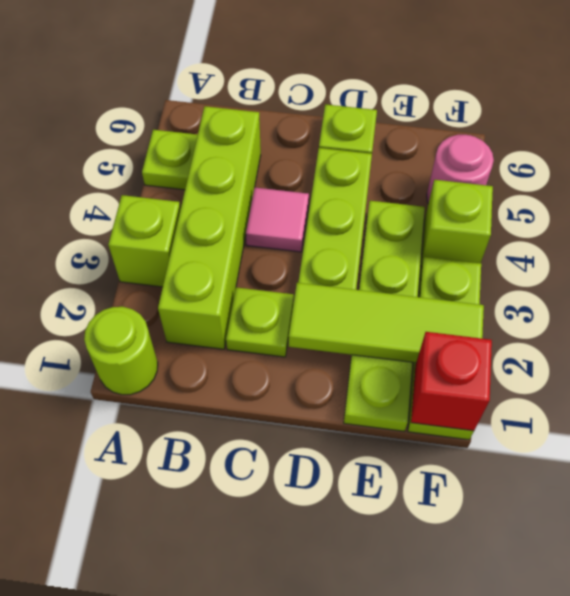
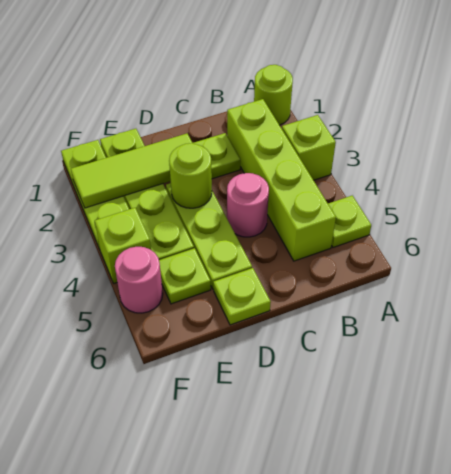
pink 1x1 tile [246,187,309,252] -> pink 1x1 round brick [227,173,269,237]
none -> lime 1x1 round brick [169,143,212,208]
none -> lime 1x1 plate [159,248,211,304]
red 1x1 brick [411,332,492,431] -> none

